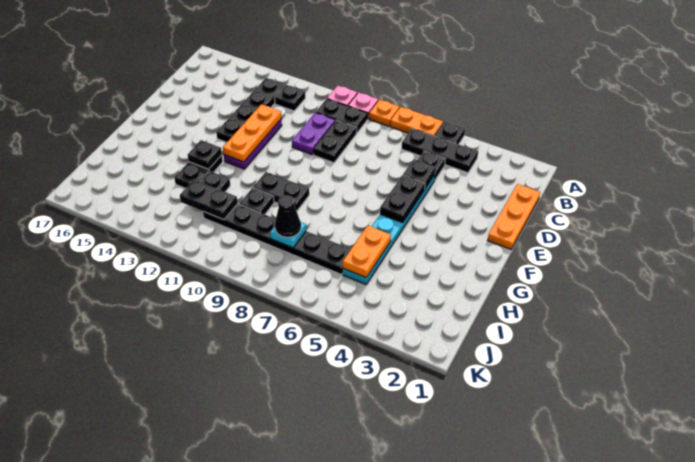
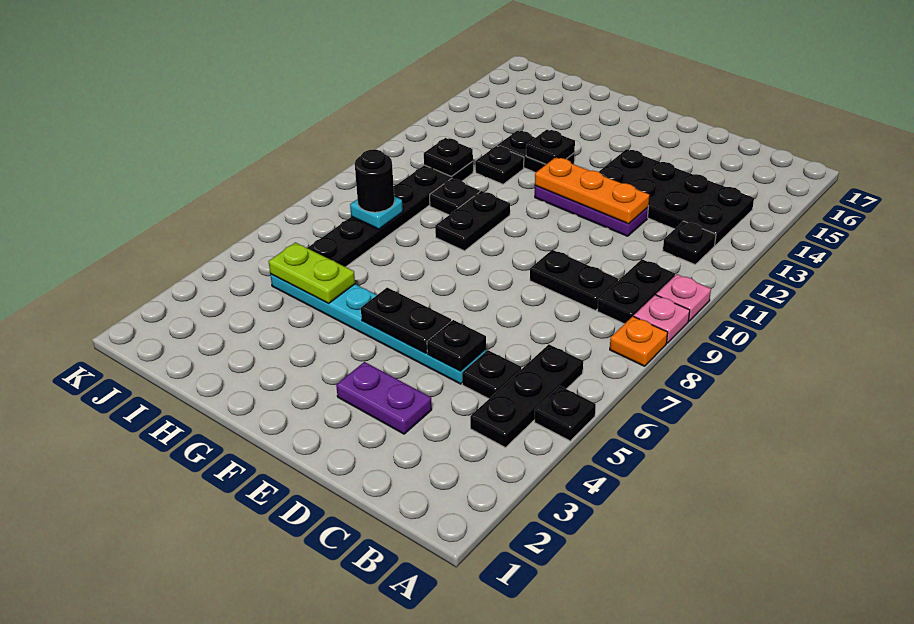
orange 1x2 plate [390,107,443,136] -> none
black 1x4 plate [216,78,285,142] -> black 2x4 plate [599,149,754,245]
orange 1x3 plate [488,184,540,249] -> none
purple 1x2 plate [292,112,335,155] -> purple 1x2 plate moved to [336,362,432,434]
orange 1x2 plate [343,226,391,278] -> lime 1x2 plate [269,242,355,303]
black 1x1 cone [275,195,301,237] -> black 1x1 round brick [355,149,394,212]
black 1x2 plate [180,180,238,220] -> black 1x1 plate [424,138,473,176]

